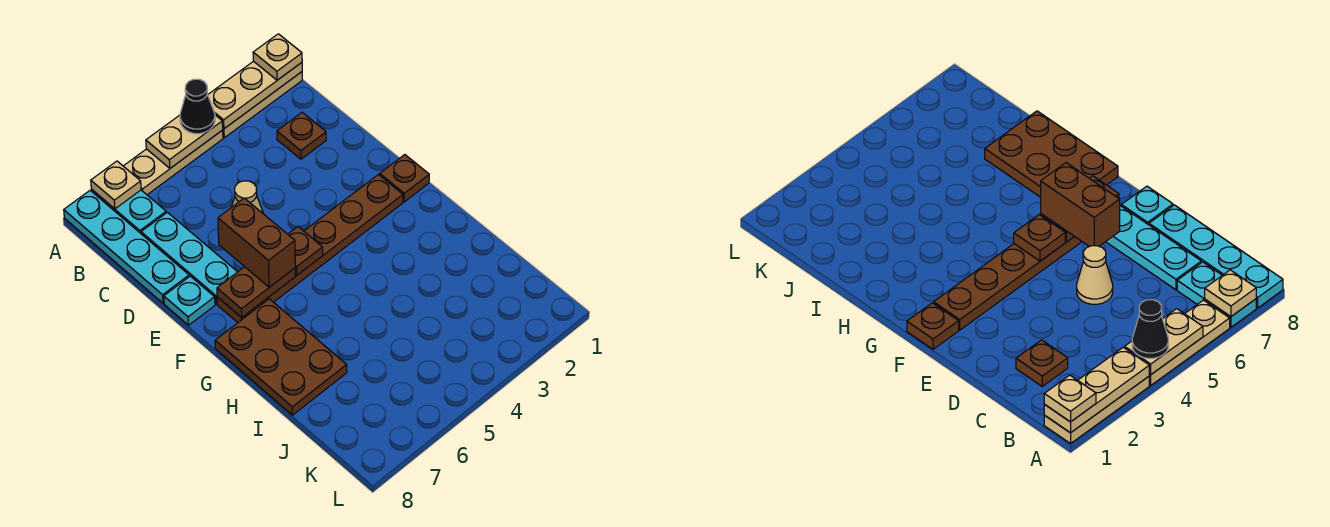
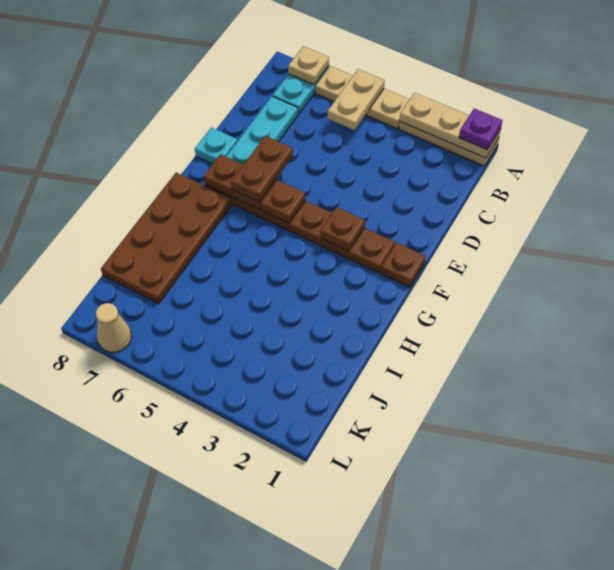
tan 1x1 plate [253,34,302,80] -> purple 1x1 plate [459,108,502,150]
tan 1x2 plate [146,115,223,168] -> tan 1x2 plate turned to [328,69,385,130]
black 1x1 cone [180,79,215,134] -> none
cyan 1x4 plate [64,191,189,303] -> none
brown 1x1 plate [277,112,326,159] -> brown 1x1 plate moved to [320,207,365,251]
tan 1x1 cone [232,181,263,213] -> tan 1x1 cone moved to [96,303,132,352]
brown 1x2 brick [218,198,295,287] -> brown 1x2 plate [231,136,293,202]
brown 2x3 plate [215,299,347,415] -> brown 2x4 plate [101,173,232,304]

